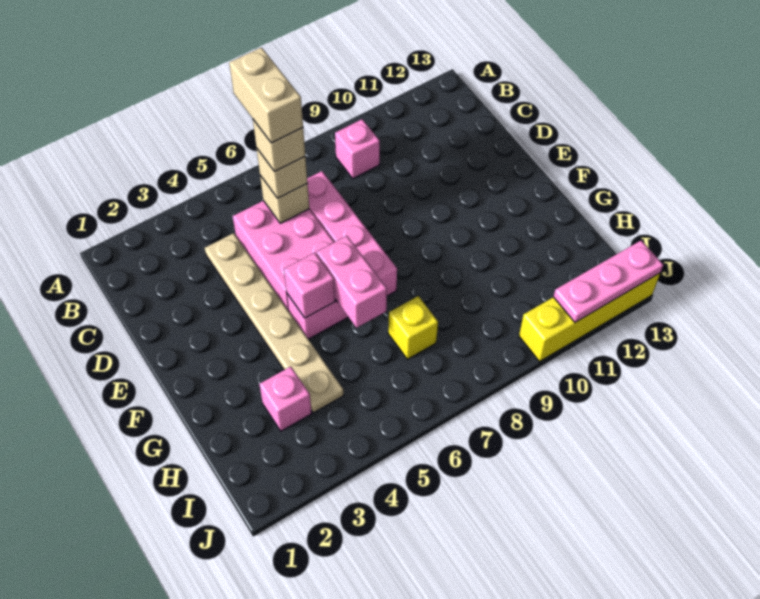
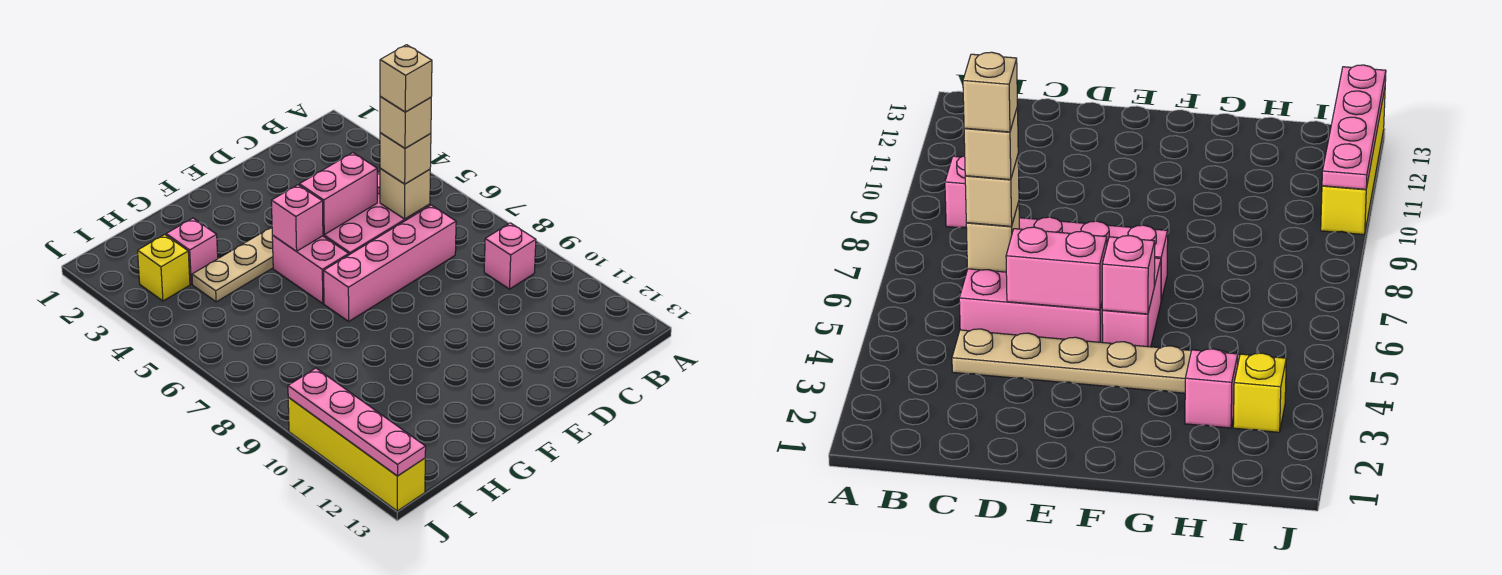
tan 1x2 brick [229,47,303,143] -> tan 1x1 brick [380,45,432,112]
pink 1x2 brick [317,236,387,328] -> pink 1x2 brick moved to [299,153,377,235]
yellow 1x1 brick [388,296,438,359] -> yellow 1x1 brick moved to [138,235,190,301]
pink 1x3 plate [553,240,663,322] -> pink 1x4 plate [288,368,426,476]

